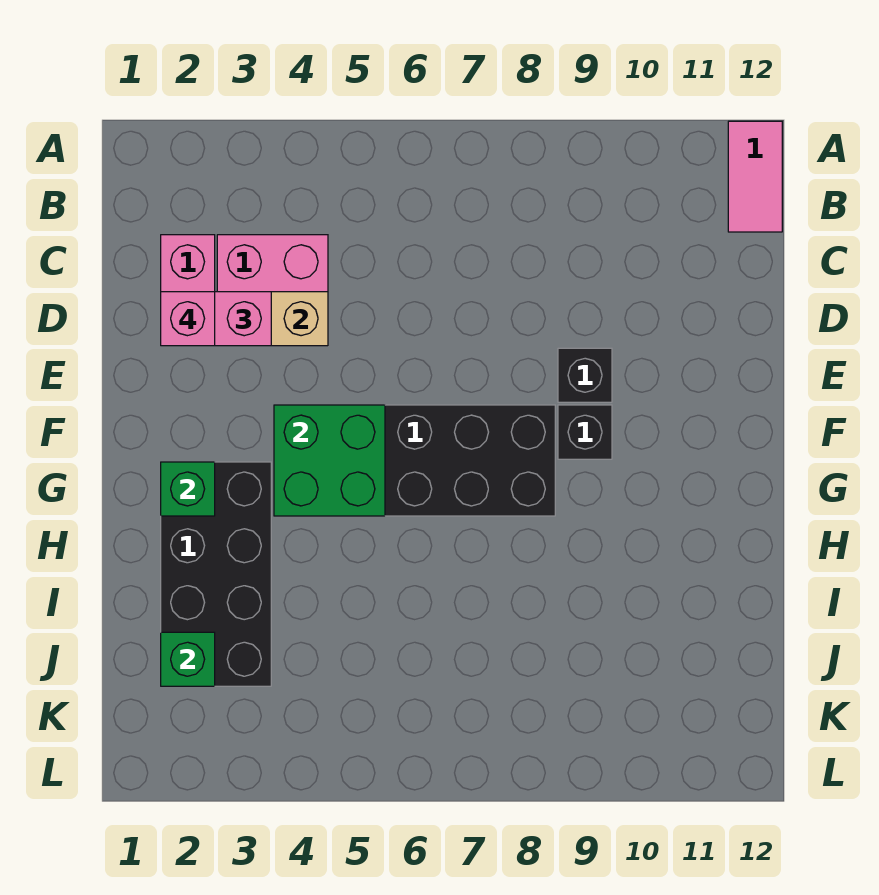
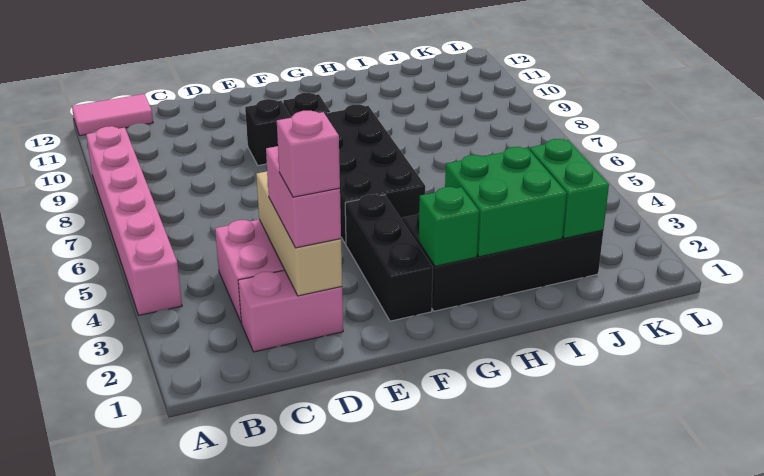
none -> pink 1x6 brick [86,126,182,315]
none -> black 1x3 brick [345,194,433,321]
green 2x2 brick [274,405,385,516] -> green 2x2 brick moved to [445,147,567,257]
green 1x1 brick [161,632,215,686] -> green 1x2 brick [529,139,609,238]

